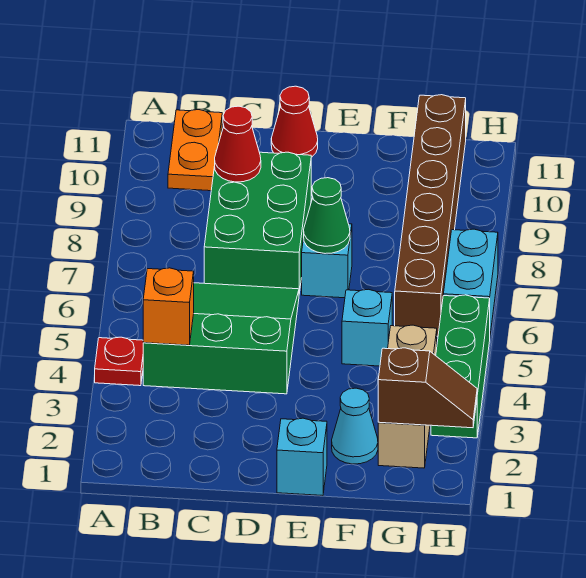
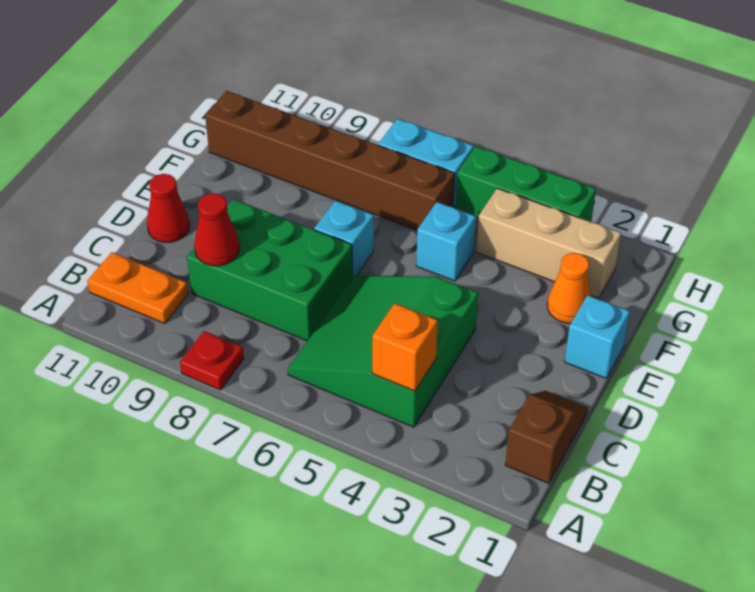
red 1x1 plate [95,337,143,386] -> red 1x1 plate moved to [180,331,244,390]
green 1x1 cone [304,178,350,254] -> none
cyan 1x1 cone [332,388,378,464] -> orange 1x1 cone [547,253,591,323]
brown 1x2 slope [378,348,477,428] -> brown 1x2 slope moved to [505,391,588,484]

